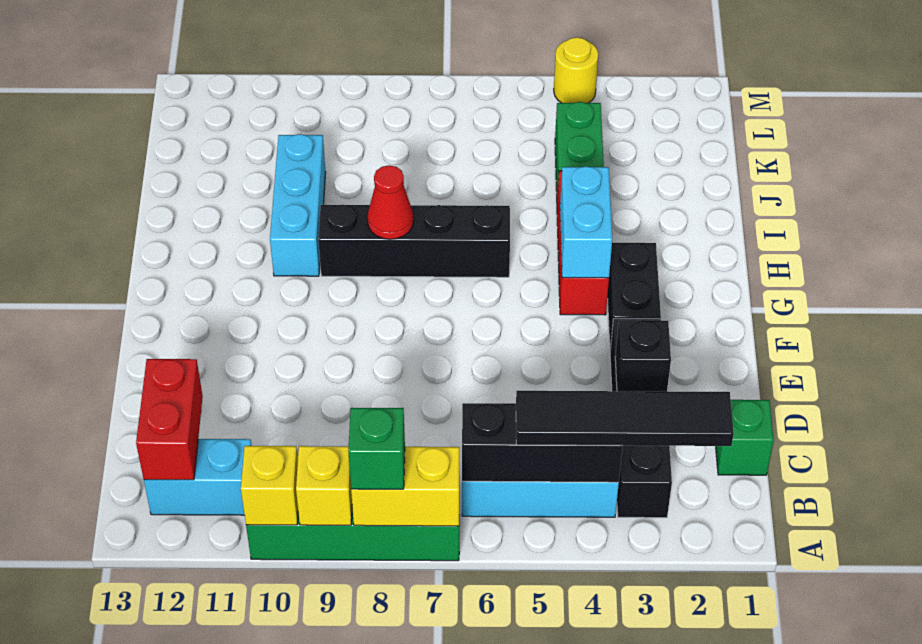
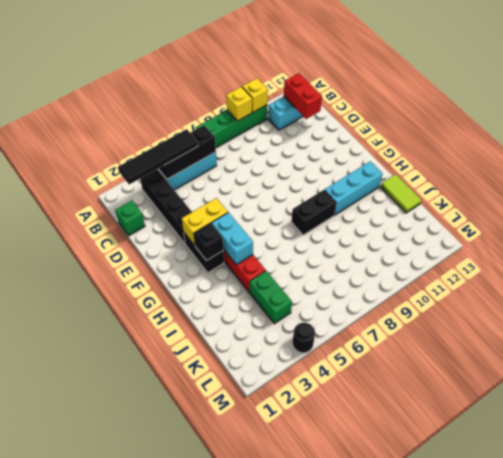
yellow 1x2 brick [351,447,459,526] -> yellow 1x2 brick moved to [182,198,228,245]
green 1x1 brick [348,408,405,489] -> none
black 1x1 brick [615,320,671,391] -> black 1x1 brick moved to [194,223,223,261]
black 1x4 brick [318,205,510,277] -> black 1x2 brick [291,190,336,235]
red 1x1 cone [367,165,414,239] -> none
cyan 1x3 brick [270,134,326,276] -> cyan 1x3 brick turned to [325,161,383,215]
none -> lime 1x2 tile [381,174,422,213]
yellow 1x1 round brick [554,37,598,103] -> black 1x1 round brick [292,323,315,353]

